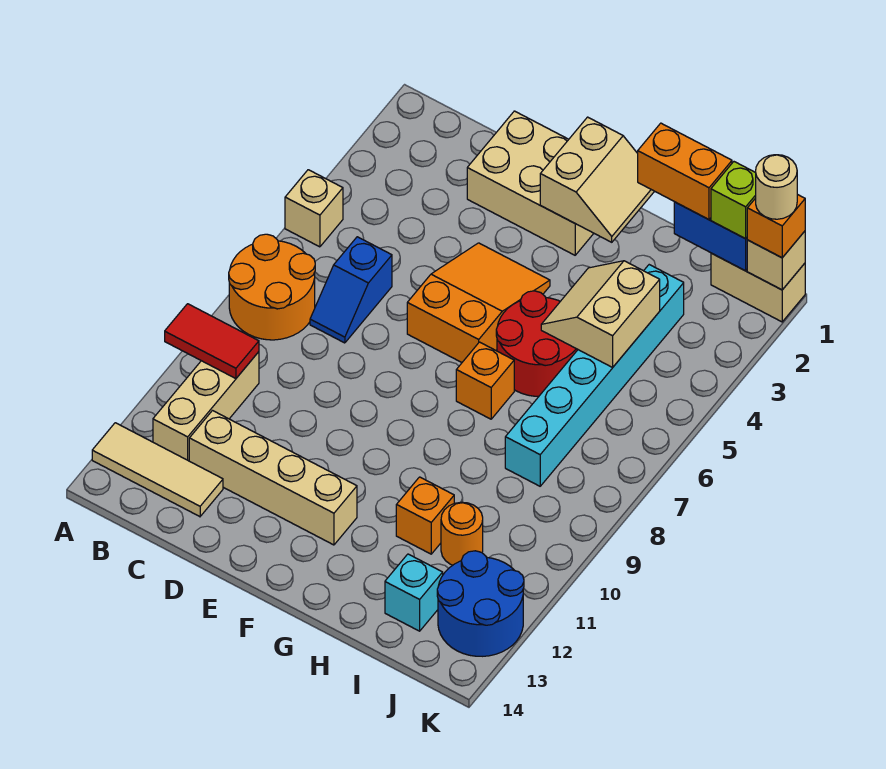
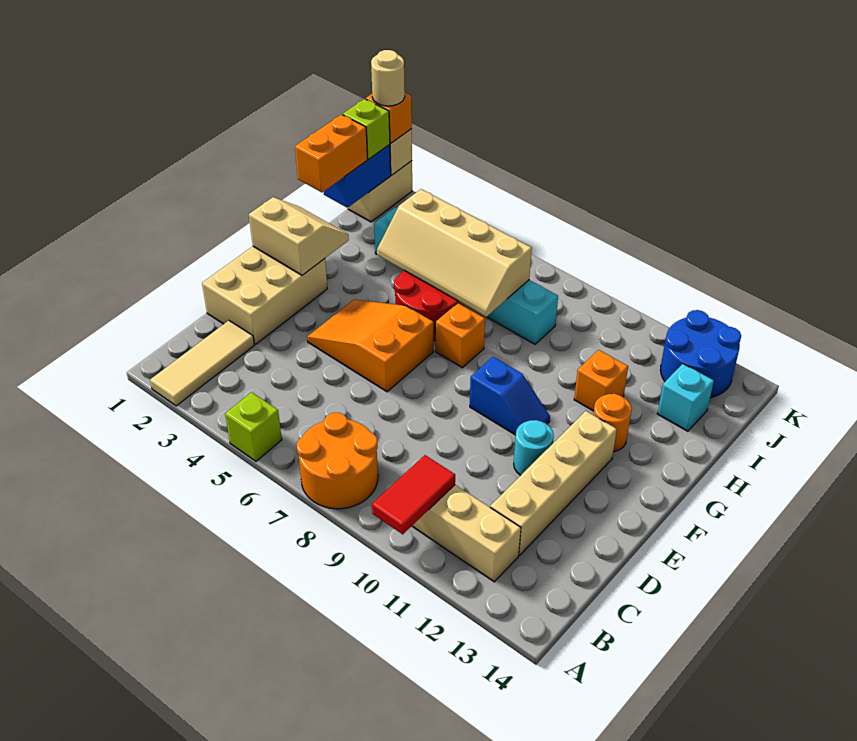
tan 1x1 brick [285,170,343,247] -> lime 1x1 brick [225,392,282,461]
tan 1x3 tile [92,423,223,517] -> tan 1x3 tile moved to [150,321,254,406]
blue 1x2 slope [310,237,392,343] -> blue 1x2 slope moved to [470,357,550,435]
none -> cyan 1x1 round brick [514,420,554,475]
tan 2x2 slope [541,261,660,367] -> tan 2x4 slope [377,189,532,317]
orange 1x1 round brick [441,502,483,565] -> orange 1x1 round brick moved to [593,394,632,452]

